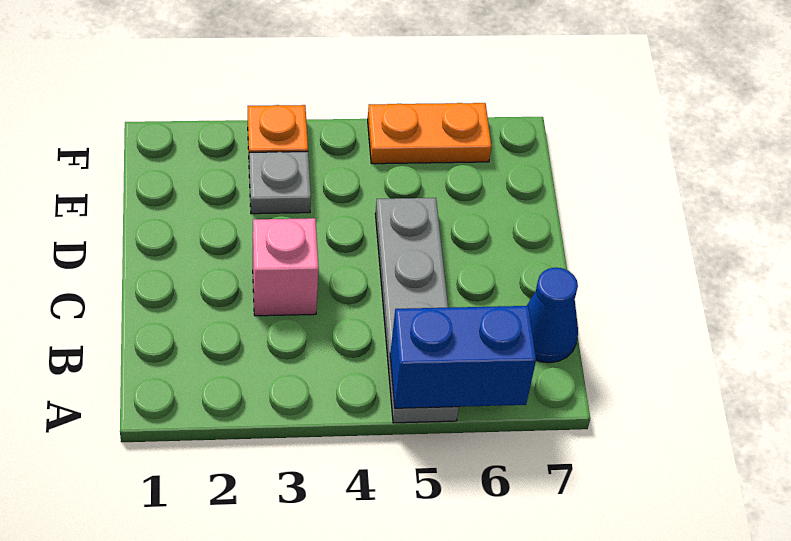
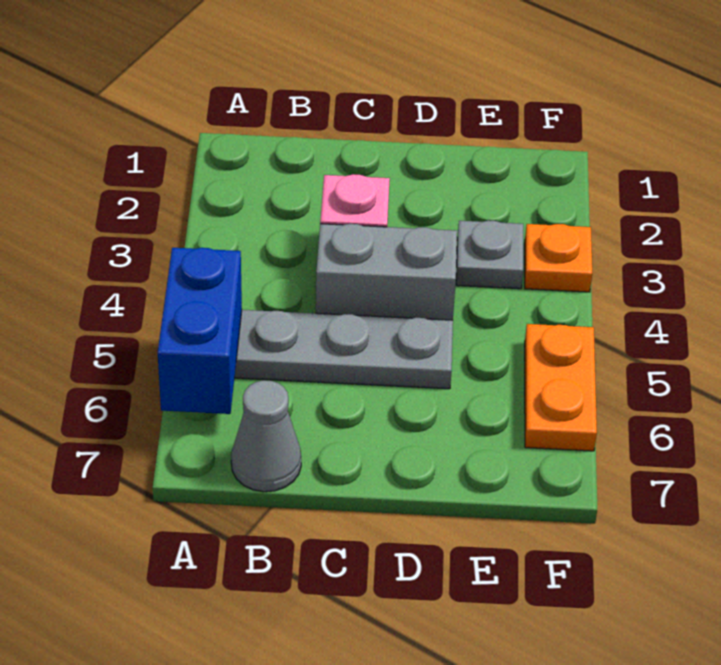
blue 1x1 cone [527,268,578,363] -> grey 1x1 cone [231,380,301,492]
none -> grey 1x2 brick [316,224,457,320]

